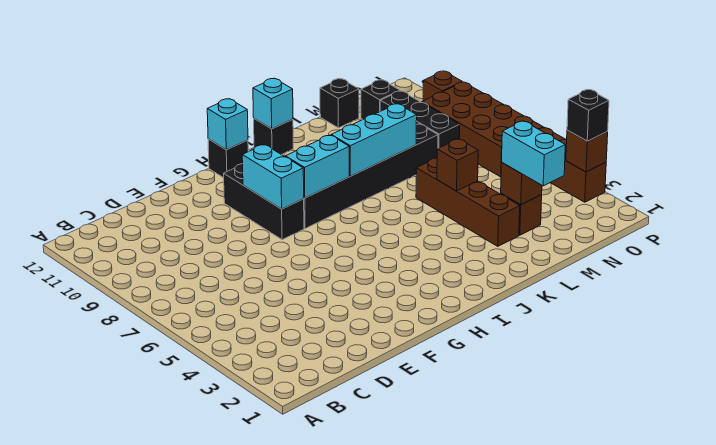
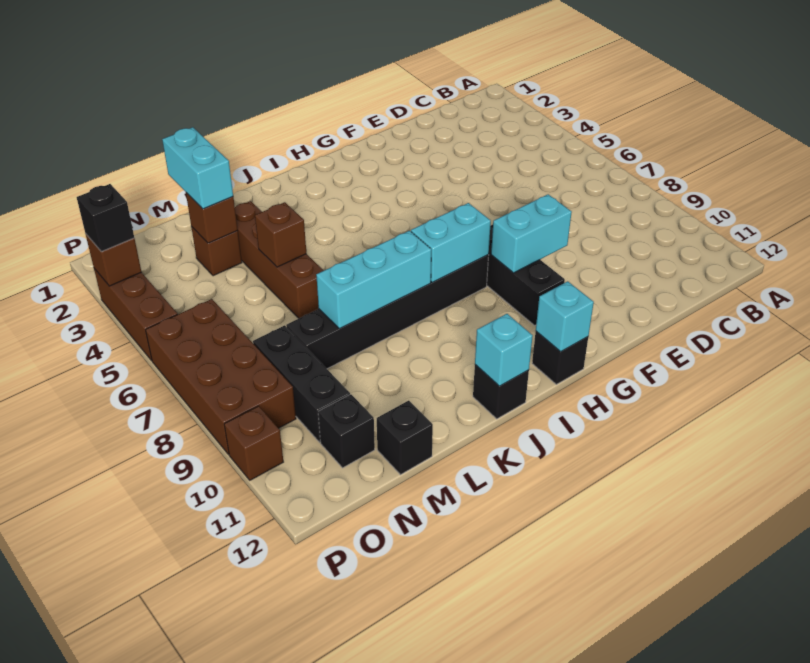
cyan 1x2 brick [242,144,304,209] -> cyan 1x2 brick turned to [491,194,572,273]

